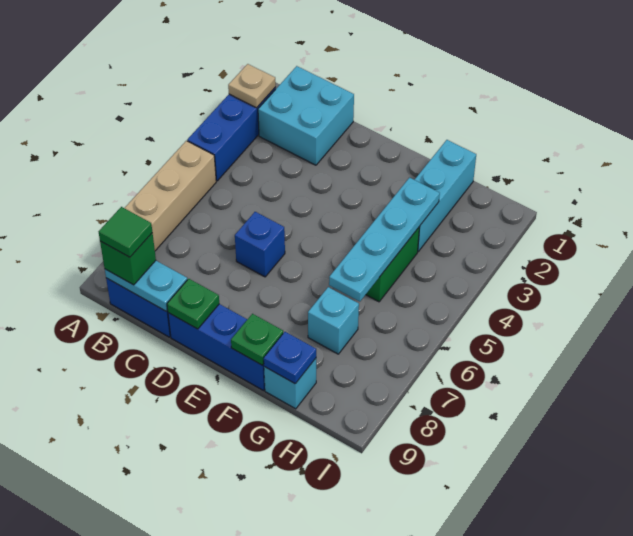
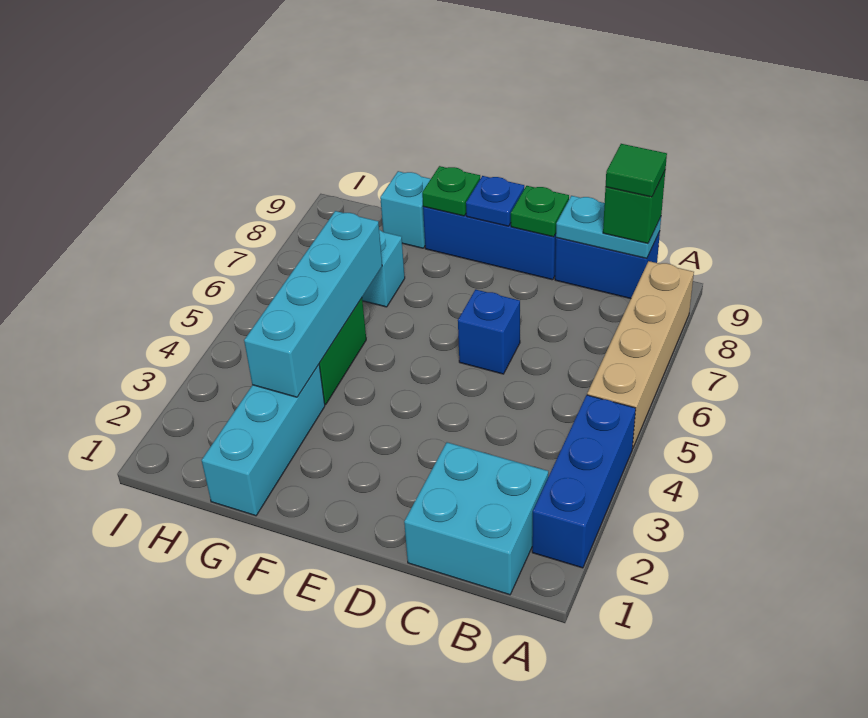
tan 1x1 plate [228,64,276,108] -> none
cyan 1x4 plate [329,178,440,302] -> cyan 1x4 brick [244,211,382,397]
blue 1x1 plate [264,332,316,384] -> blue 1x1 plate moved to [466,176,524,226]

